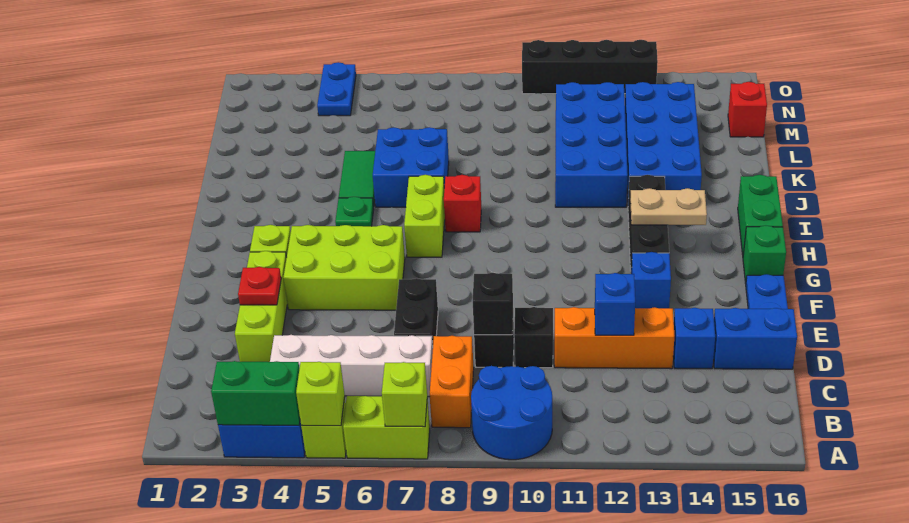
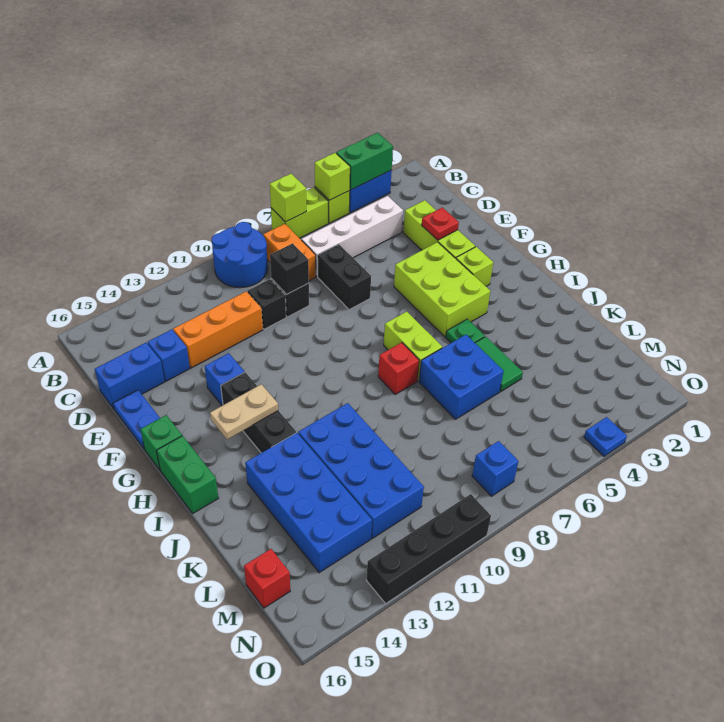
blue 1x1 brick [595,273,635,335] -> blue 1x1 brick moved to [472,441,519,496]
lime 2x3 brick [283,225,405,310] -> lime 2x3 brick turned to [394,242,490,337]
blue 1x2 plate [317,62,356,116] -> blue 1x1 plate [584,417,627,456]

